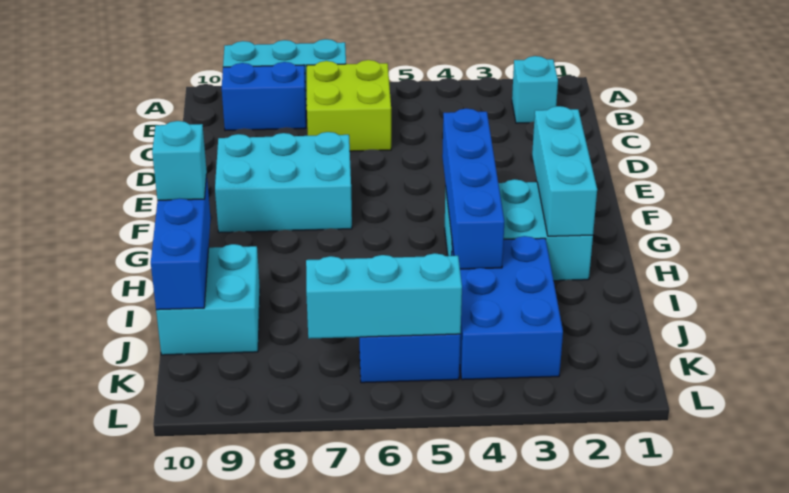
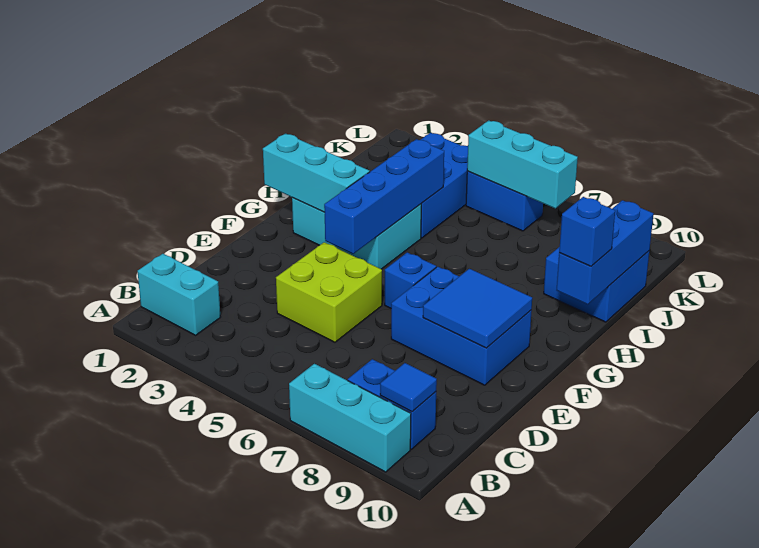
cyan 1x1 brick [512,56,558,123] -> cyan 1x2 brick [138,254,221,335]
lime 2x2 brick [307,60,391,151] -> lime 2x2 brick moved to [276,242,382,342]
none -> blue 1x1 tile [380,363,437,412]
cyan 2x3 brick [215,132,352,233] -> blue 2x3 brick [391,267,532,385]
none -> blue 2x2 tile [423,269,532,348]
cyan 1x3 brick [532,106,597,236] -> cyan 1x3 brick turned to [263,134,370,212]
none -> blue 1x1 brick [385,252,436,308]
cyan 1x1 brick [152,121,207,200] -> blue 1x1 brick [559,197,615,266]
cyan 2x2 brick [156,244,260,355] -> blue 2x2 brick [544,247,649,322]

